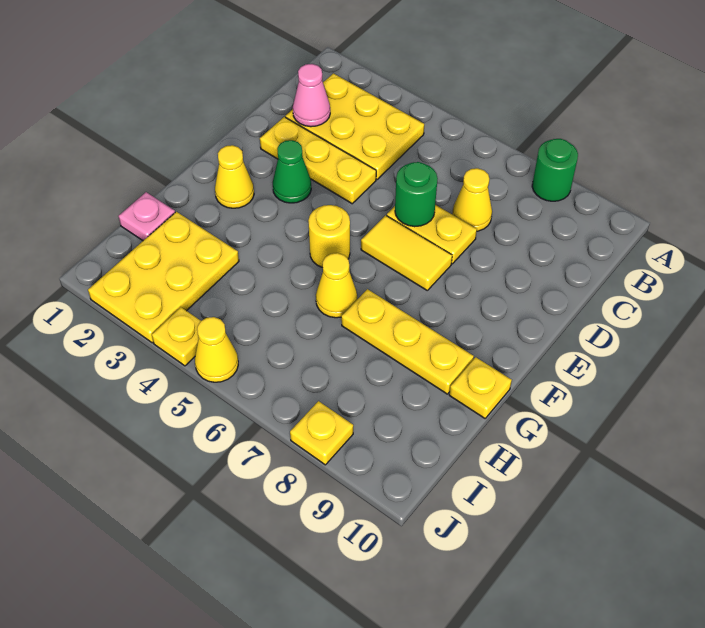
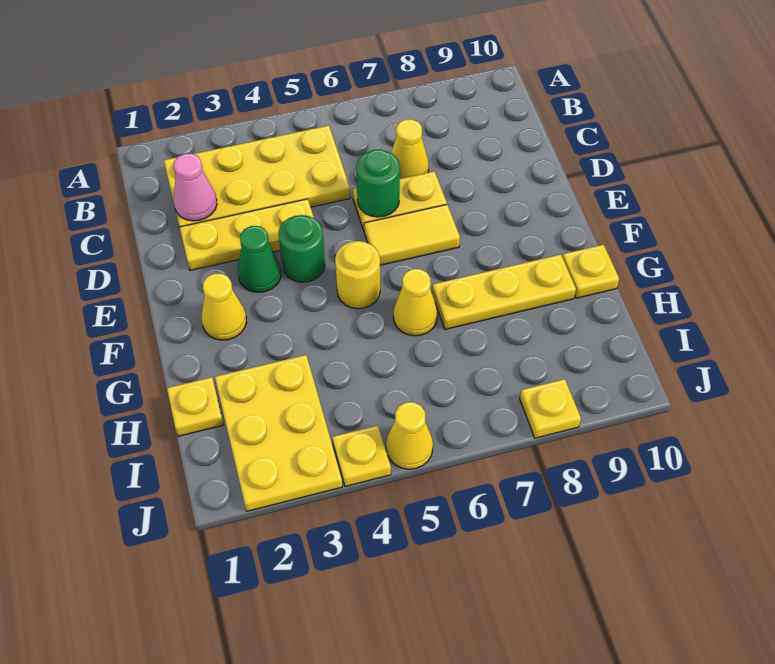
green 1x1 round brick [532,139,578,201] -> green 1x1 round brick moved to [278,215,325,282]
yellow 2x3 plate [285,74,424,179] -> yellow 2x4 plate [164,126,351,227]
pink 1x1 plate [118,192,175,241] -> yellow 1x1 plate [167,377,224,436]

